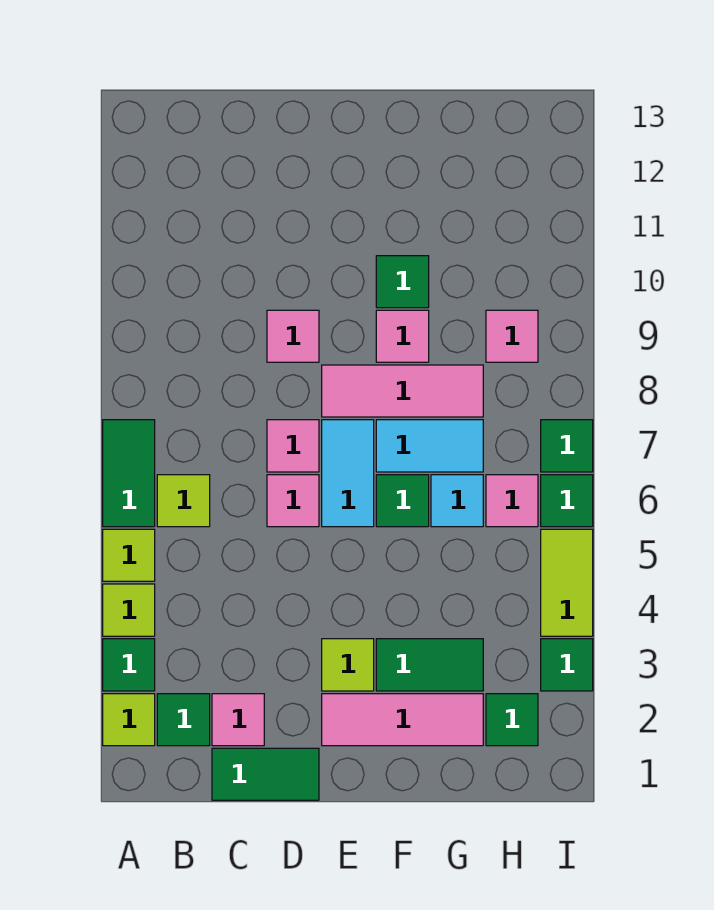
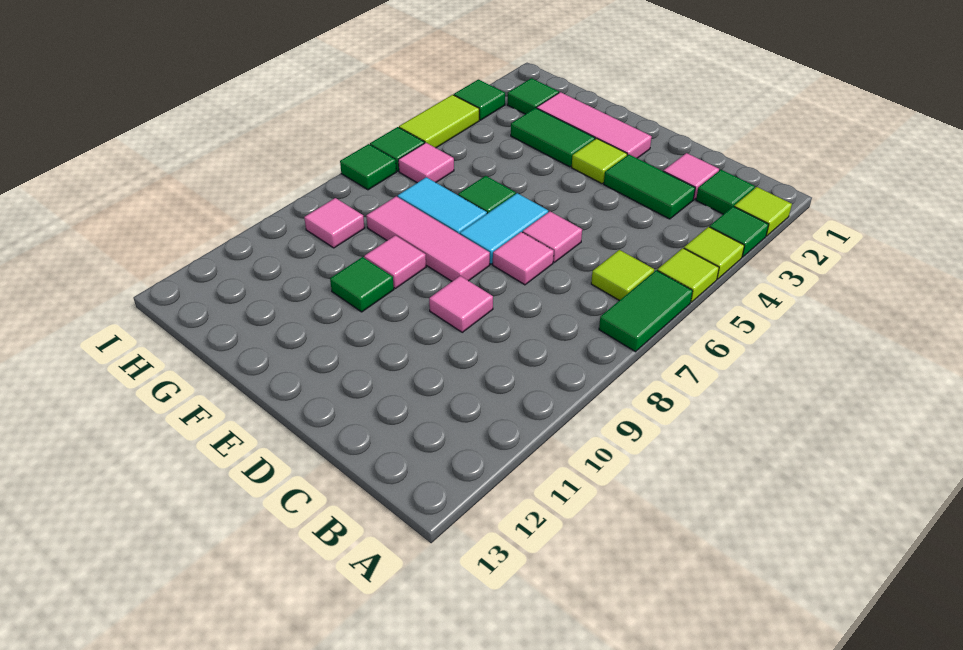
green 1x2 tile [212,748,319,800] -> green 1x2 tile moved to [604,155,695,219]
cyan 1x1 tile [431,475,483,527] -> none

